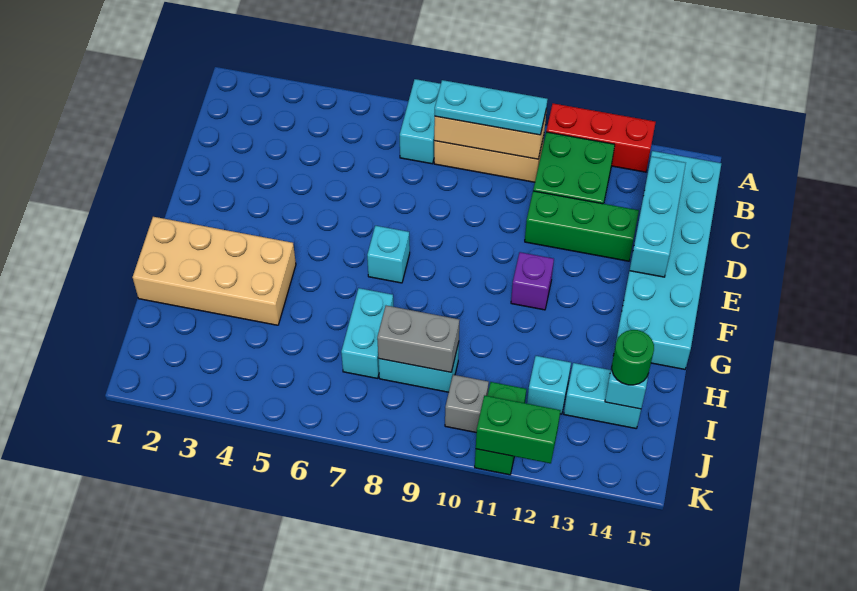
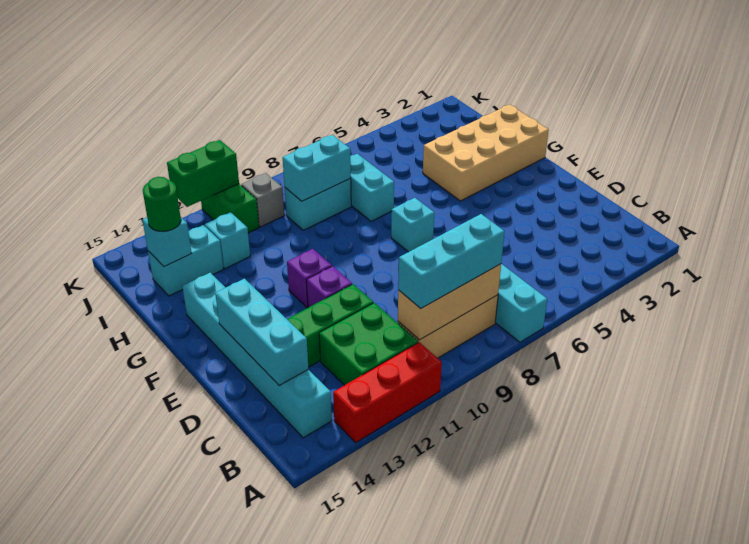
cyan 1x3 plate [435,80,548,135] -> cyan 1x3 brick [398,214,505,309]
cyan 2x6 brick [616,151,721,369] -> cyan 1x6 brick [182,273,332,438]
none -> purple 1x1 brick [307,266,352,308]
grey 1x2 brick [377,306,459,372] -> cyan 1x2 brick [283,135,351,201]

